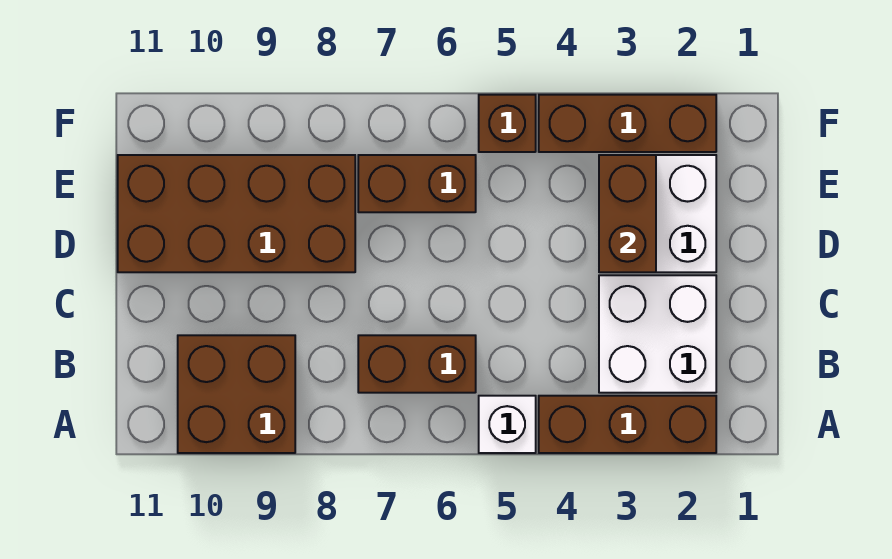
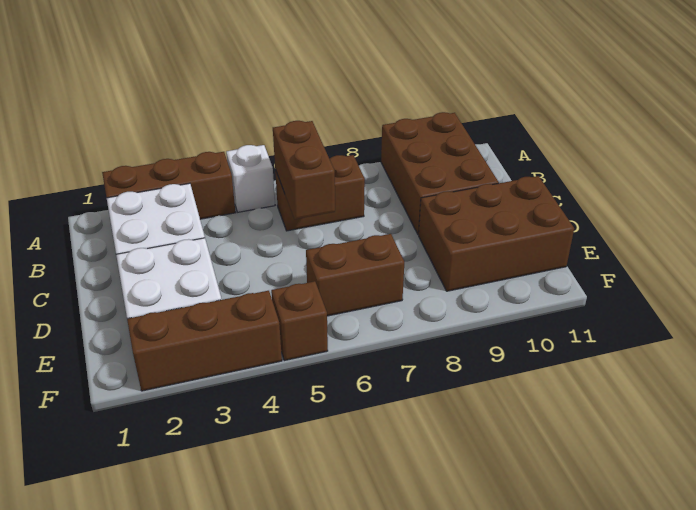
brown 2x2 brick [178,335,295,453] -> brown 2x3 brick [381,112,499,235]
brown 1x2 brick [599,155,656,272] -> brown 1x2 brick moved to [273,121,335,219]
brown 2x4 brick [118,155,355,272] -> brown 2x3 brick [419,176,574,291]

